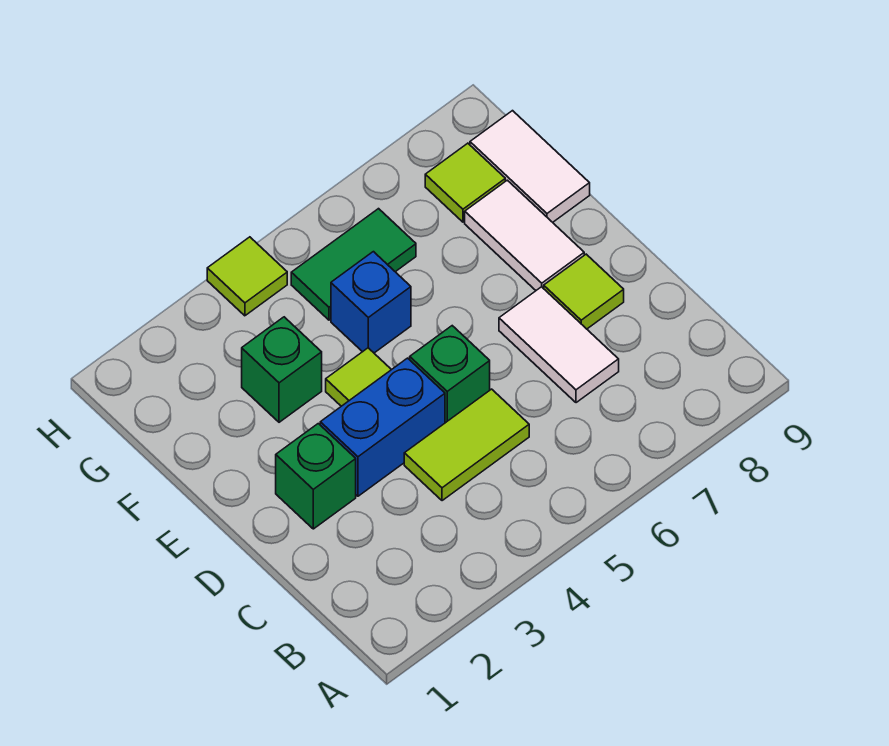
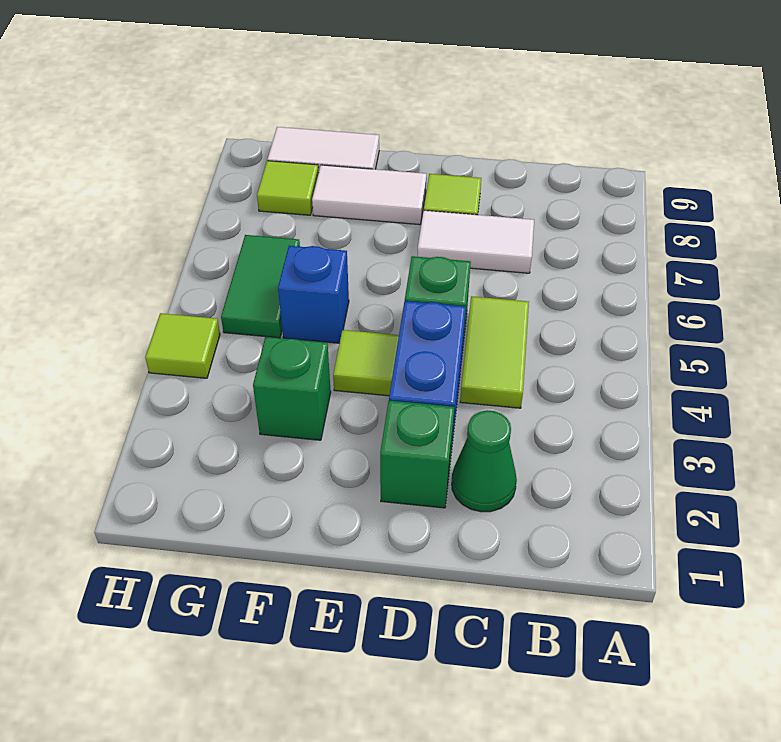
none -> green 1x1 cone [452,410,517,512]

